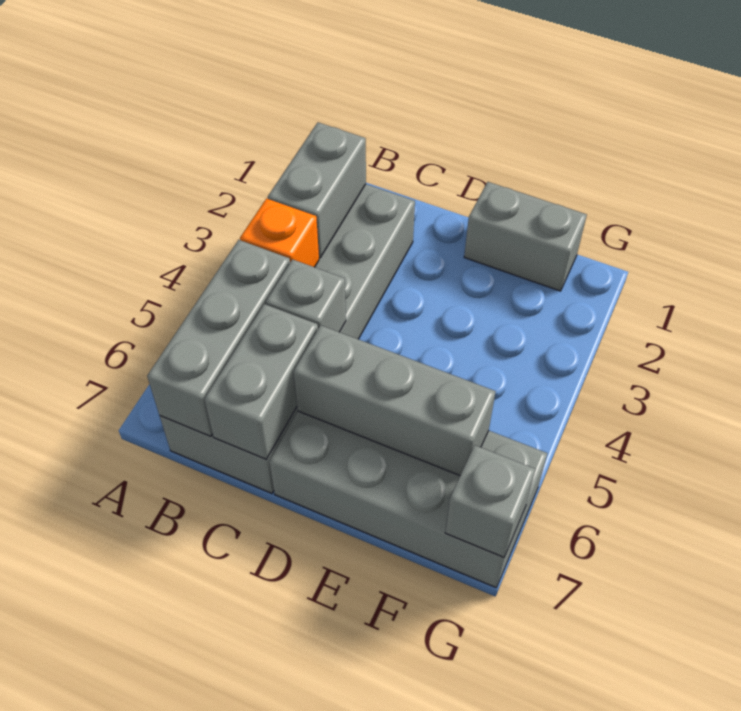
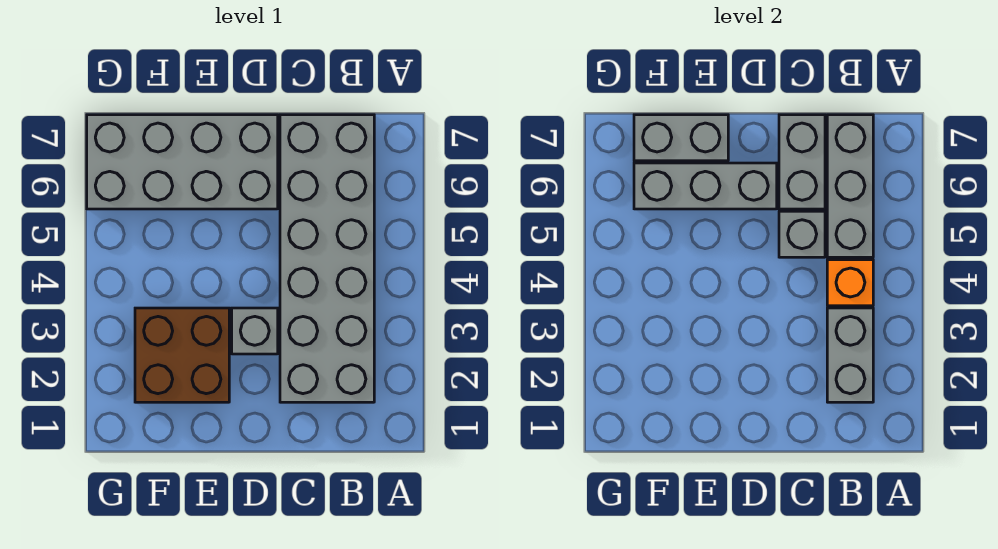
grey 1x2 brick [464,182,587,291] -> grey 1x2 brick moved to [634,115,728,161]
none -> brown 2x2 brick [135,308,229,402]
grey 1x1 brick [445,445,535,557] -> grey 1x1 brick moved to [232,308,278,354]

